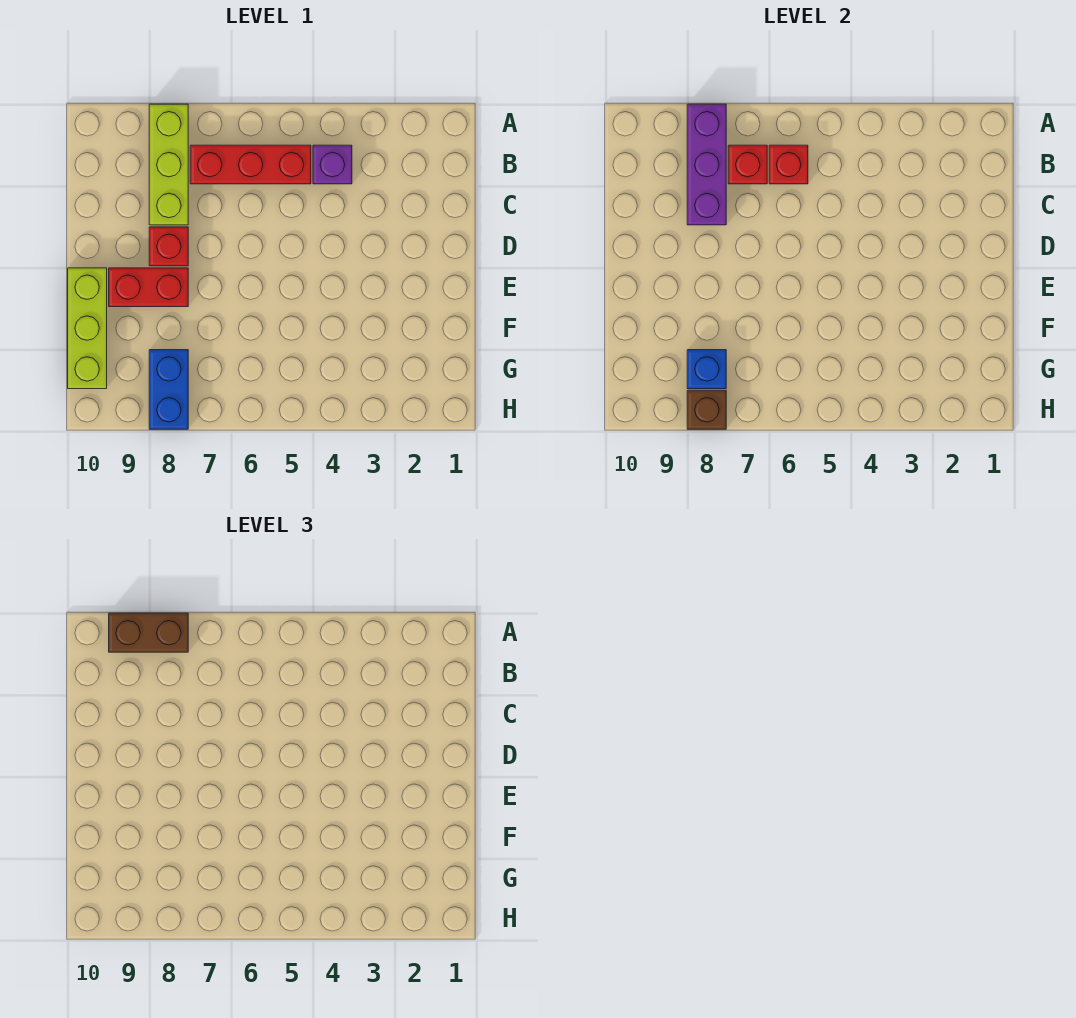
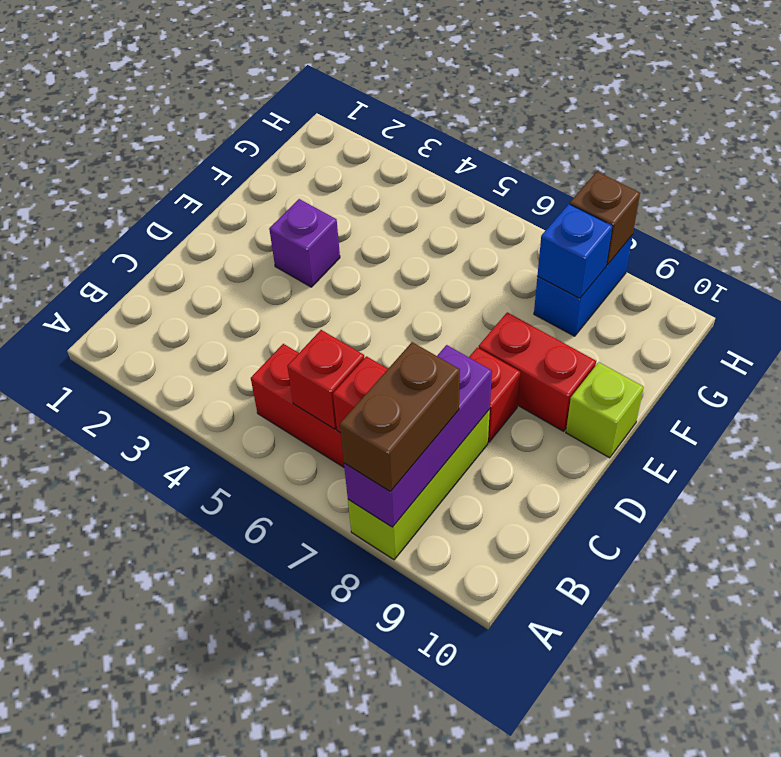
brown 1x2 brick [109,613,188,652] -> brown 1x2 brick turned to [340,342,460,492]
purple 1x1 brick [313,145,352,184] -> purple 1x1 brick moved to [269,199,340,287]
lime 1x3 brick [68,268,107,389] -> lime 1x1 brick [566,362,644,458]

